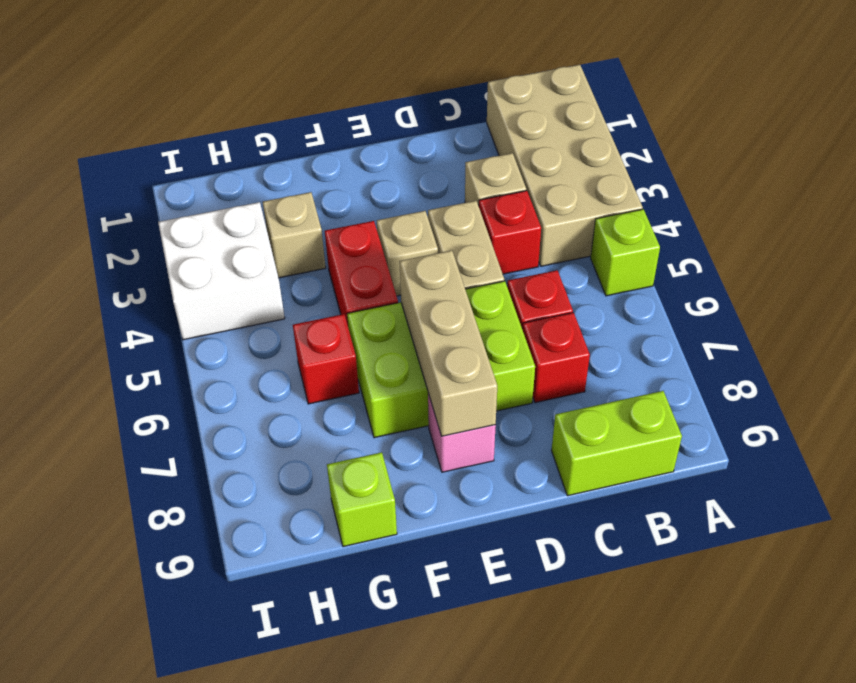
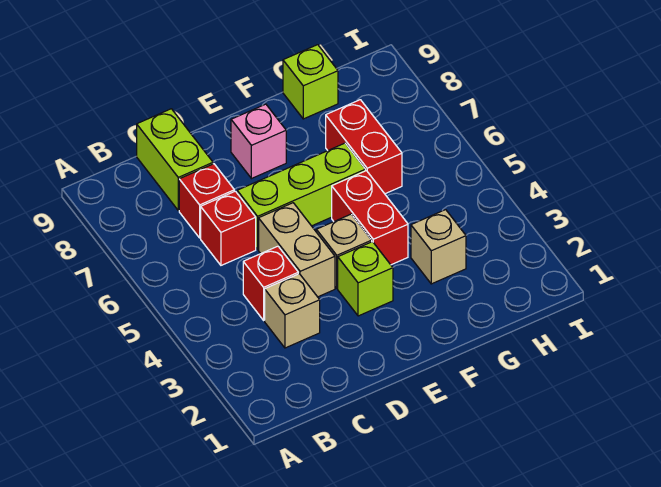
tan 2x4 brick [487,65,643,266] -> none
lime 1x1 brick [591,209,660,296] -> lime 1x1 brick moved to [338,242,393,316]
lime 1x2 brick [551,391,682,496] -> lime 1x2 brick turned to [137,109,213,210]
lime 2x3 brick [347,281,535,438] -> lime 1x3 brick [237,143,366,249]
tan 1x3 brick [399,250,497,436] -> none
red 1x1 brick [293,314,359,404] -> red 1x2 brick [326,100,402,194]
white 2x2 brick [158,202,285,340] -> none

